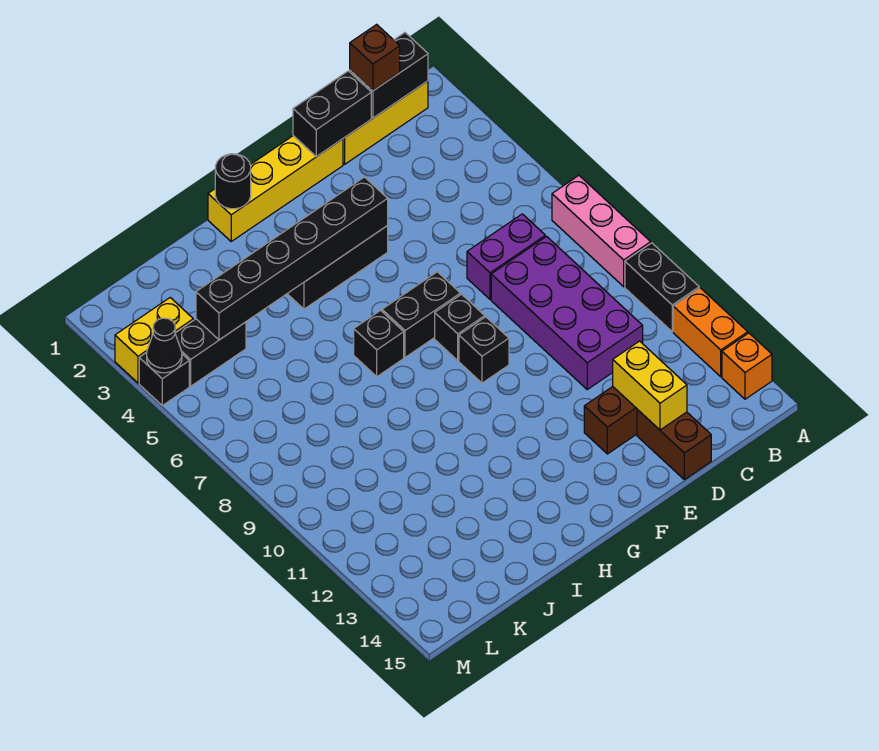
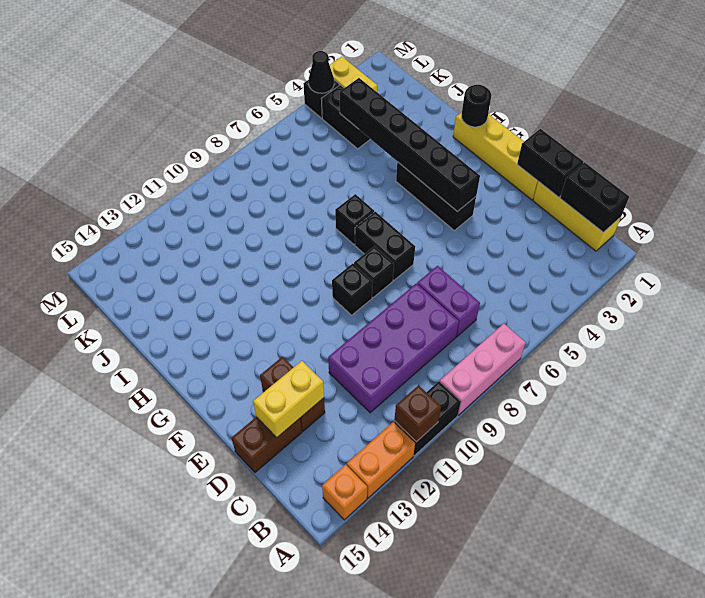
brown 1x1 brick [350,24,400,91] -> brown 1x1 brick moved to [394,385,441,442]

